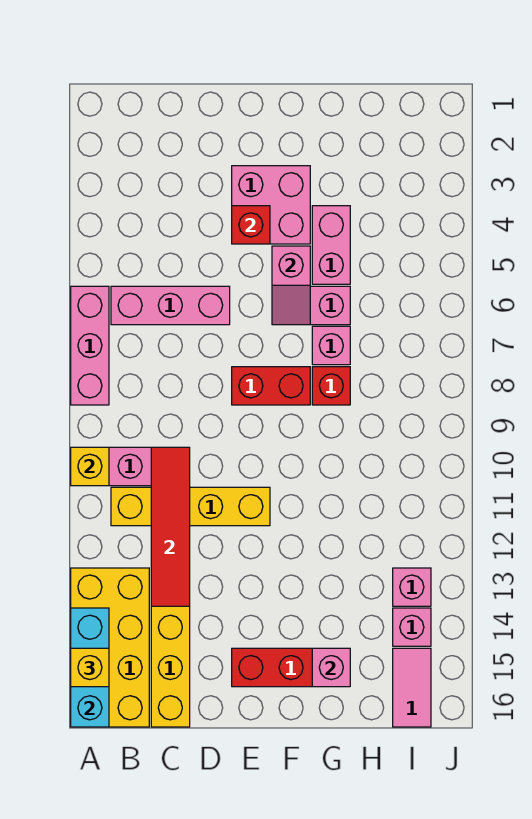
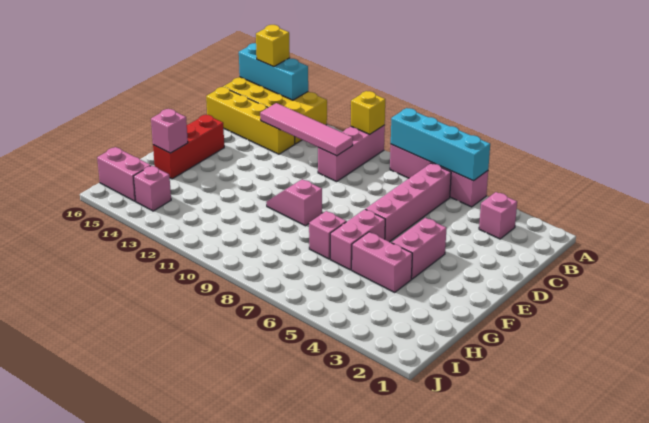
none -> cyan 1x4 brick [391,108,490,181]
pink 1x3 brick [71,286,109,405] -> pink 1x4 brick [390,144,488,207]
pink 1x3 brick [111,286,230,325] -> pink 1x4 brick [366,163,451,242]
yellow 1x4 brick [111,487,270,526] -> none
red 1x4 tile [151,447,190,606] -> pink 1x4 tile [260,103,353,156]
pink 2x2 brick [232,166,310,244] -> pink 1x2 brick [392,218,447,279]
red 1x1 brick [232,206,270,244] -> none
red 1x2 brick [232,367,310,405] -> none
pink 1x2 slope [272,246,310,325] -> pink 1x2 slope moved to [266,179,322,226]
red 1x1 brick [312,367,350,405] -> none
pink 1x1 brick [393,568,431,606] -> pink 1x1 brick moved to [479,192,517,239]
pink 1x2 tile [393,648,431,727] -> pink 1x2 brick [97,147,151,201]

